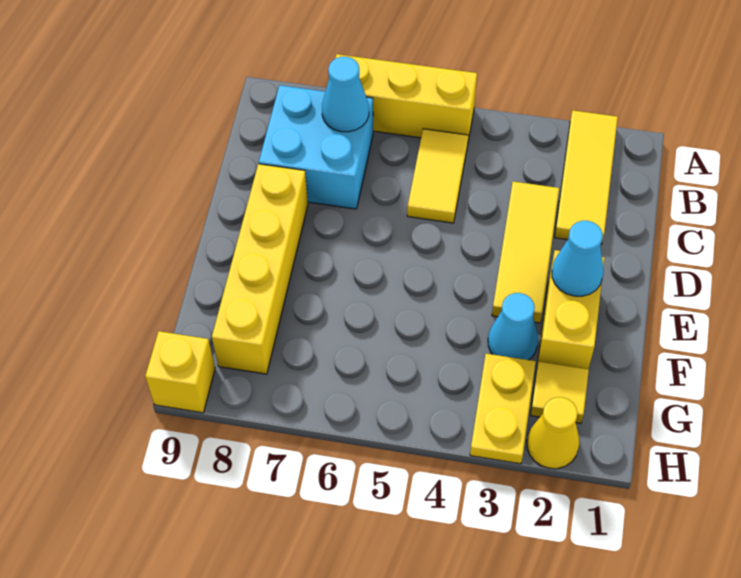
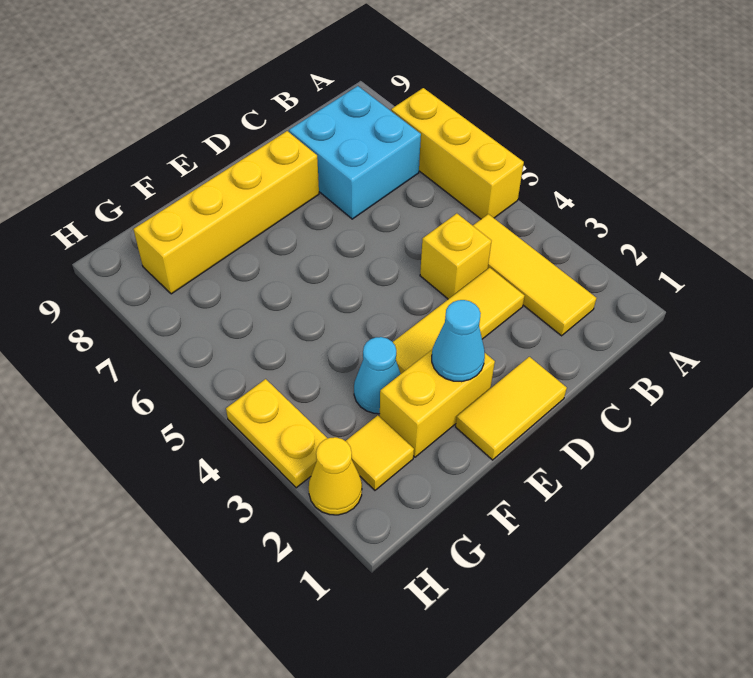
yellow 1x3 tile [555,110,618,245] -> yellow 1x3 tile turned to [473,214,596,336]
yellow 1x2 tile [407,129,468,223] -> yellow 1x2 tile moved to [456,357,567,460]
cyan 1x1 cone [322,57,369,132] -> none
yellow 1x2 plate [470,354,536,464] -> yellow 1x2 plate turned to [226,379,328,488]
yellow 1x1 brick [145,331,215,413] -> yellow 1x1 brick moved to [420,214,491,299]

